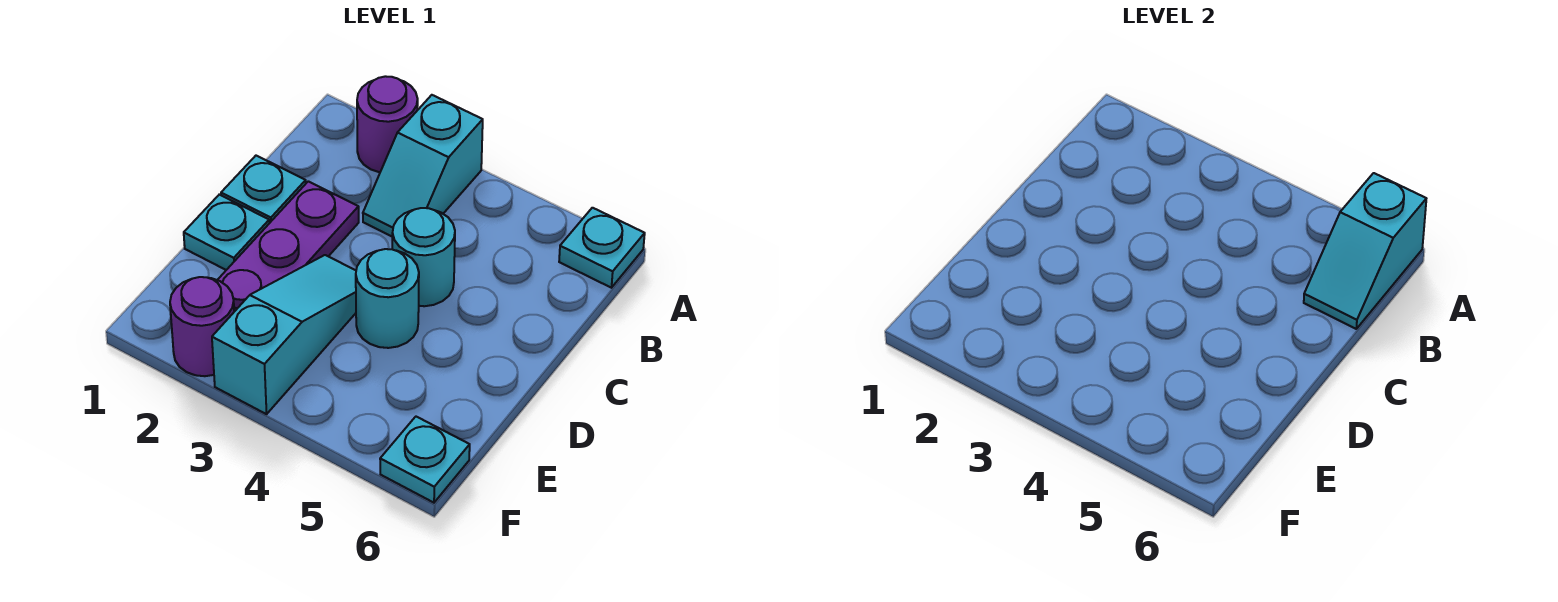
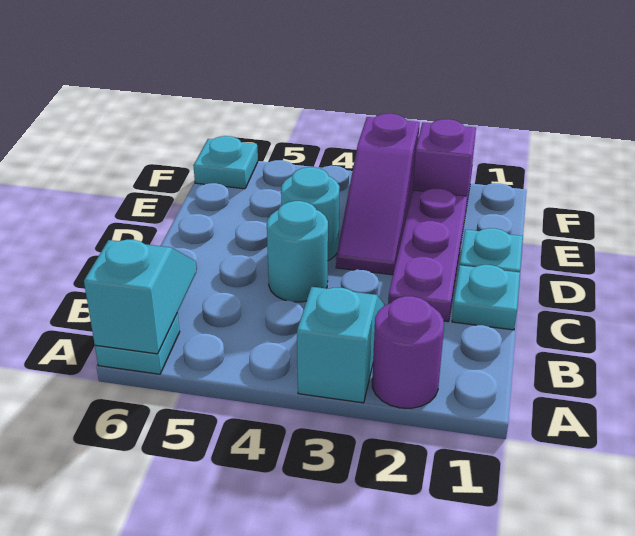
cyan 1x3 slope [212,255,356,414] -> purple 1x3 slope [336,114,420,275]
purple 1x1 round brick [170,277,234,376] -> purple 1x1 brick [413,119,476,208]

